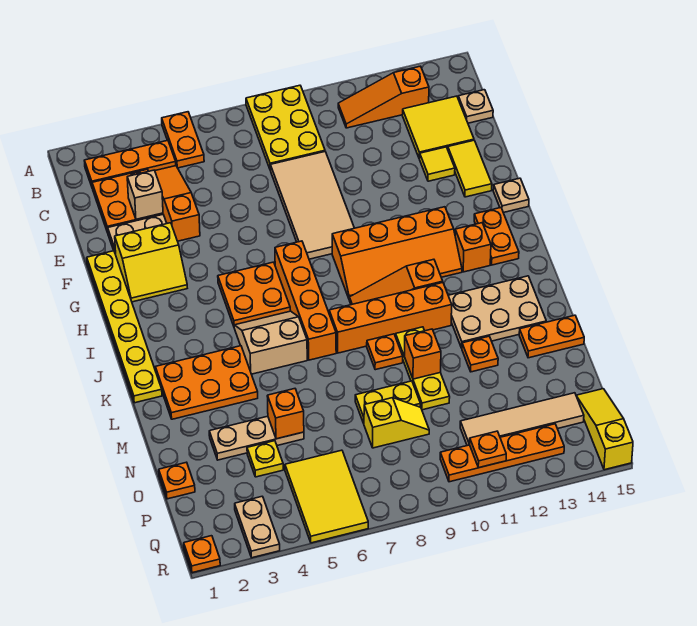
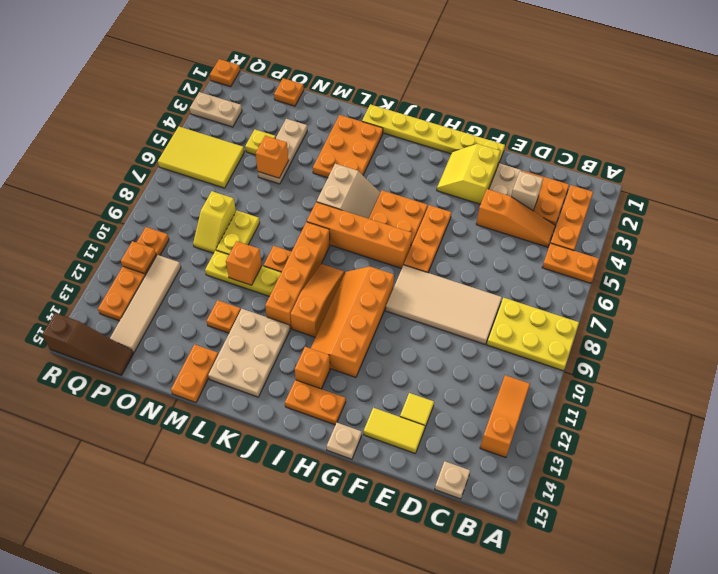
yellow 2x2 tile [402,96,474,159] -> none
none -> orange 1x3 plate [404,205,452,273]
yellow 1x3 slope [576,389,633,470] -> brown 1x3 slope [42,313,133,375]

